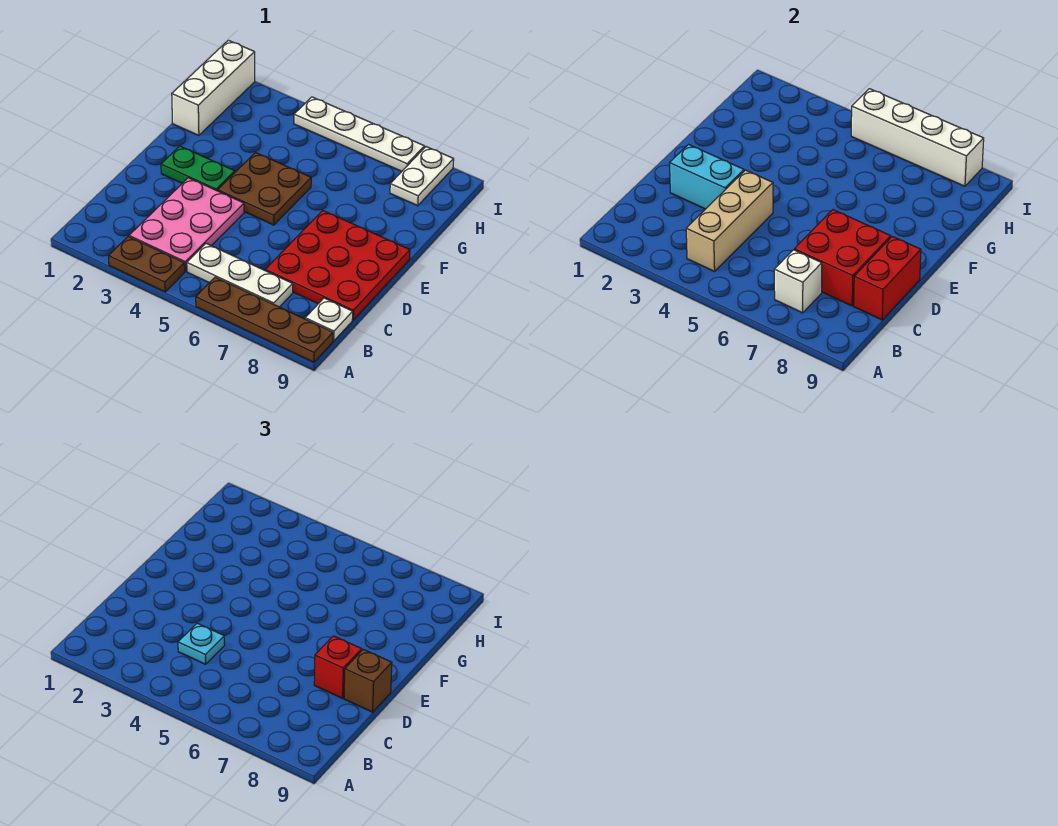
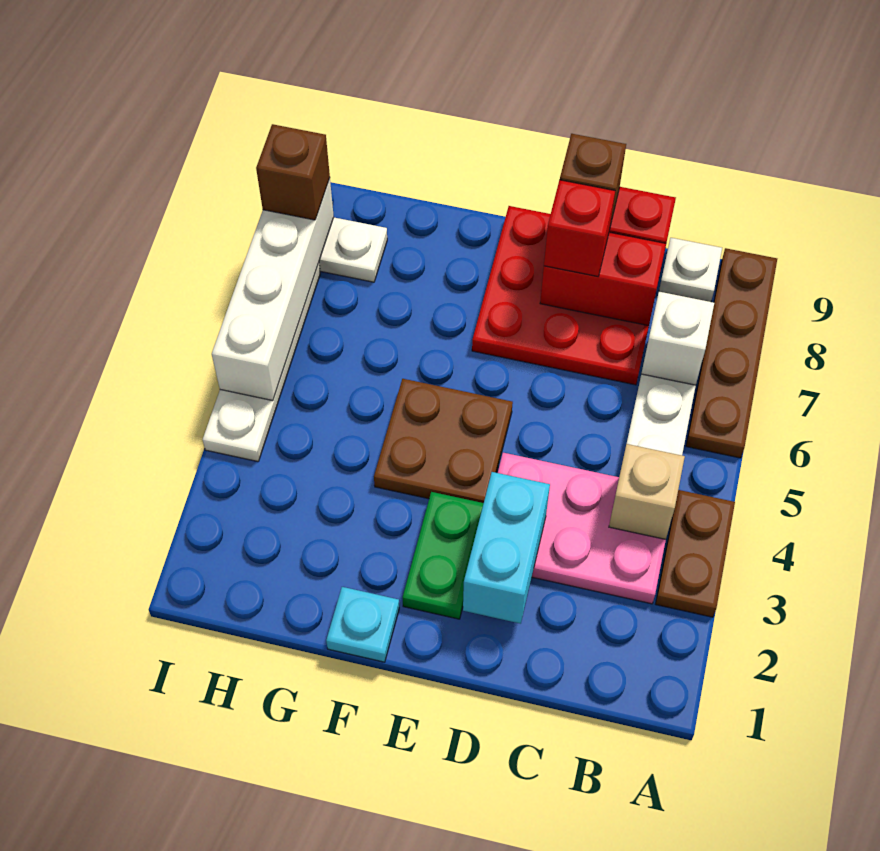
tan 1x3 brick [686,170,773,272] -> tan 1x1 brick [609,444,685,539]
cyan 1x1 plate [178,623,225,664] -> cyan 1x1 plate moved to [326,587,399,662]
red 2x2 brick [794,210,891,306] -> red 1x2 brick [540,232,666,326]
white 1x3 brick [172,40,255,136] -> none
none -> brown 1x1 brick [256,124,330,220]

